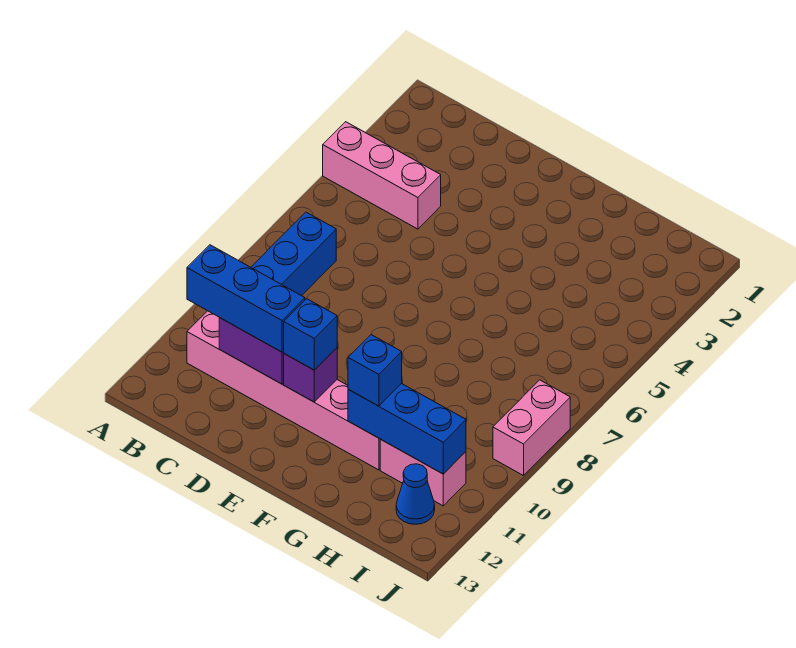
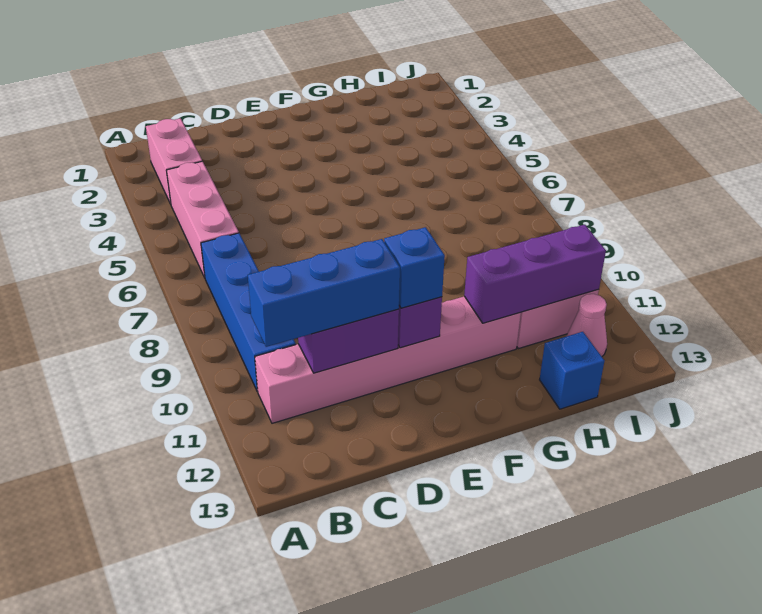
pink 1x3 brick [323,122,441,229] -> pink 1x3 brick turned to [166,161,239,278]
blue 1x3 brick [348,383,466,474] -> purple 1x3 brick [464,225,606,323]
blue 1x1 brick [348,335,402,406] -> blue 1x1 brick moved to [540,332,605,409]
blue 1x1 cone [396,464,435,524] -> pink 1x1 cone [567,294,607,356]
pink 1x2 brick [493,380,570,476] -> pink 1x2 brick moved to [146,118,202,204]

